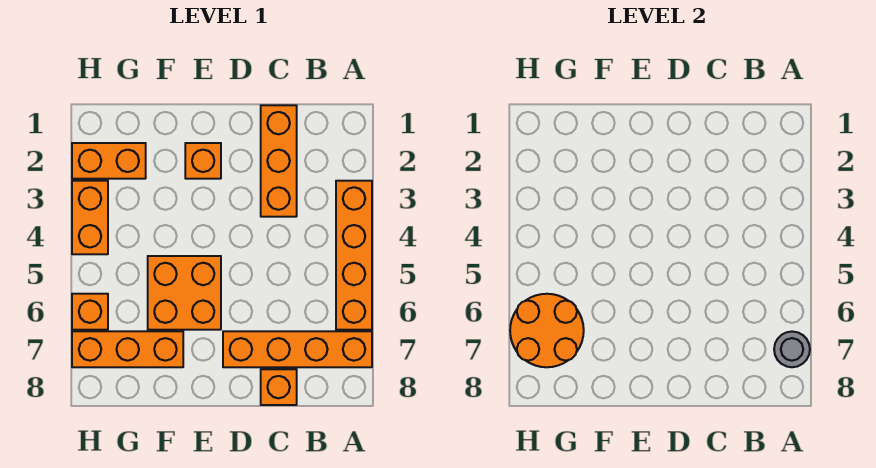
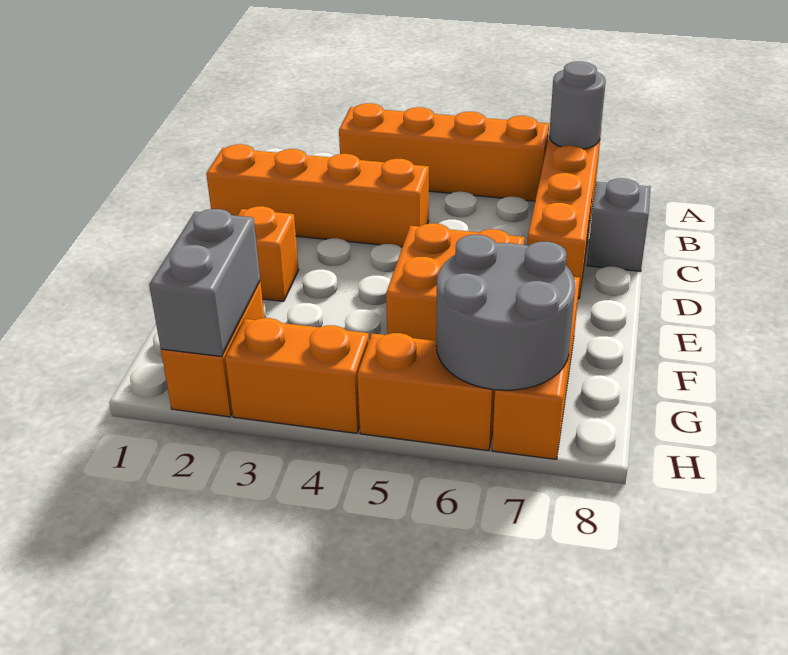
orange 1x3 brick [261,105,297,217] -> orange 1x4 brick [206,144,429,247]
orange 1x1 brick [261,369,297,405] -> grey 1x1 brick [587,178,651,271]
none -> grey 1x2 brick [149,209,260,356]
orange 2x2 round brick [510,294,584,367] -> grey 2x2 round brick [436,235,575,390]
orange 1x1 brick [72,294,108,330] -> orange 1x2 brick [357,333,495,451]

